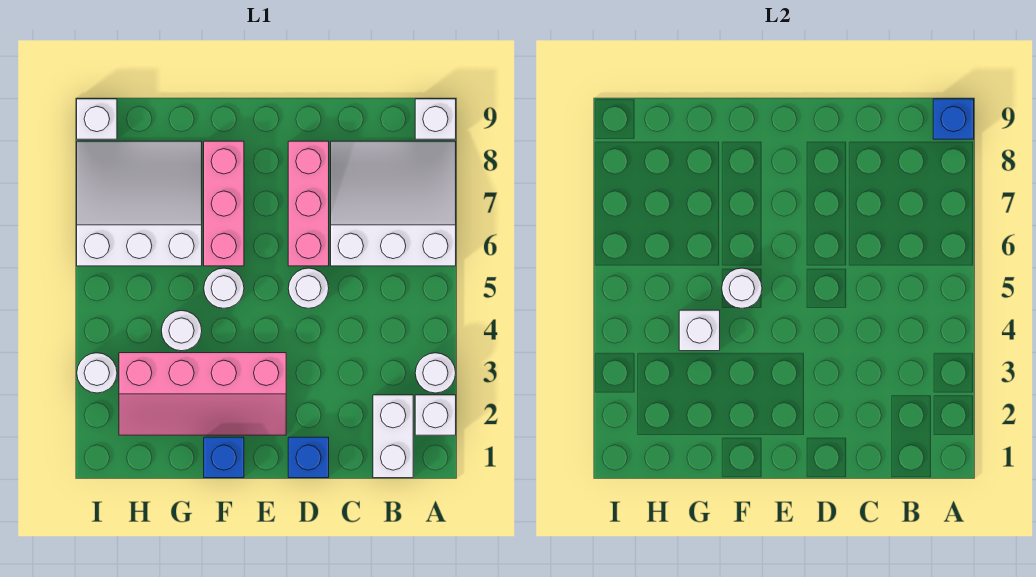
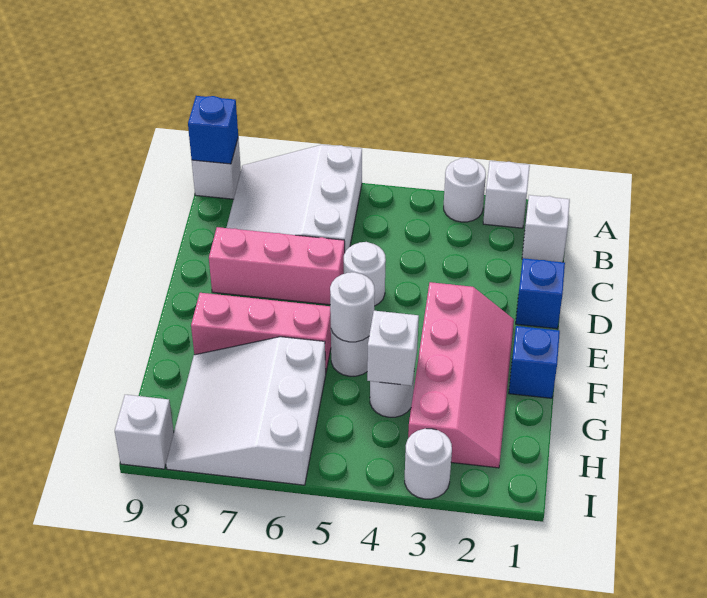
white 1x2 brick [373,395,413,478] -> white 1x1 brick [522,195,570,262]

